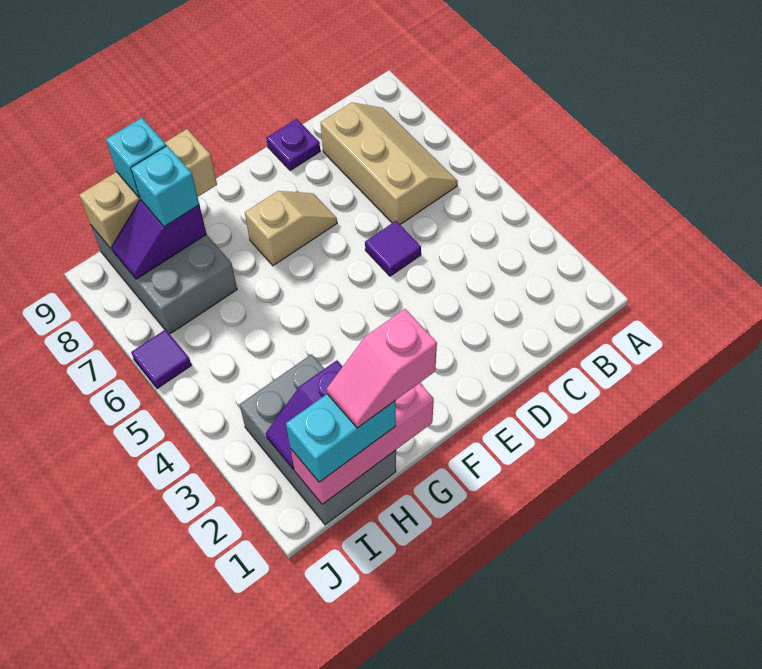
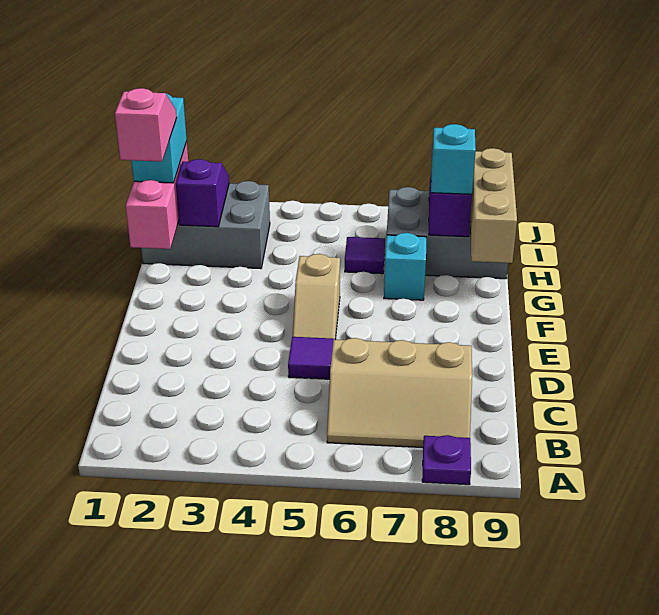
purple 1x1 plate [266,119,320,171] -> purple 1x1 plate moved to [422,435,471,485]
tan 1x2 slope [245,191,337,266] -> tan 1x2 slope moved to [293,254,340,340]
cyan 1x1 brick [106,118,166,198] -> cyan 1x1 brick moved to [384,233,426,300]
purple 1x1 tile [131,329,191,389] -> purple 1x1 tile moved to [345,237,385,274]

